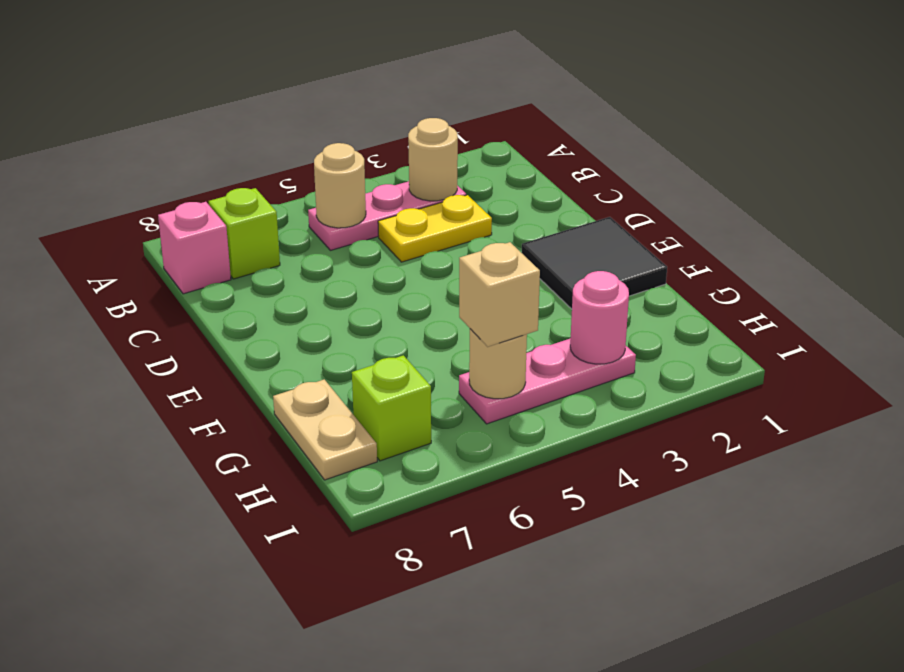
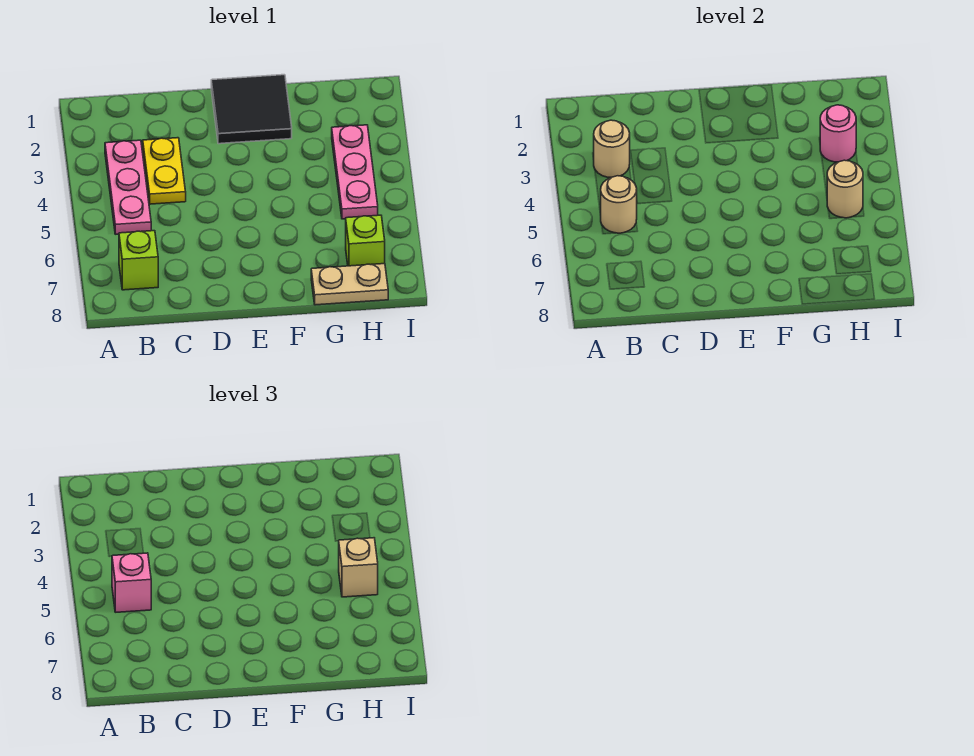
pink 1x1 brick [158,202,231,294] -> pink 1x1 brick moved to [112,553,151,612]

